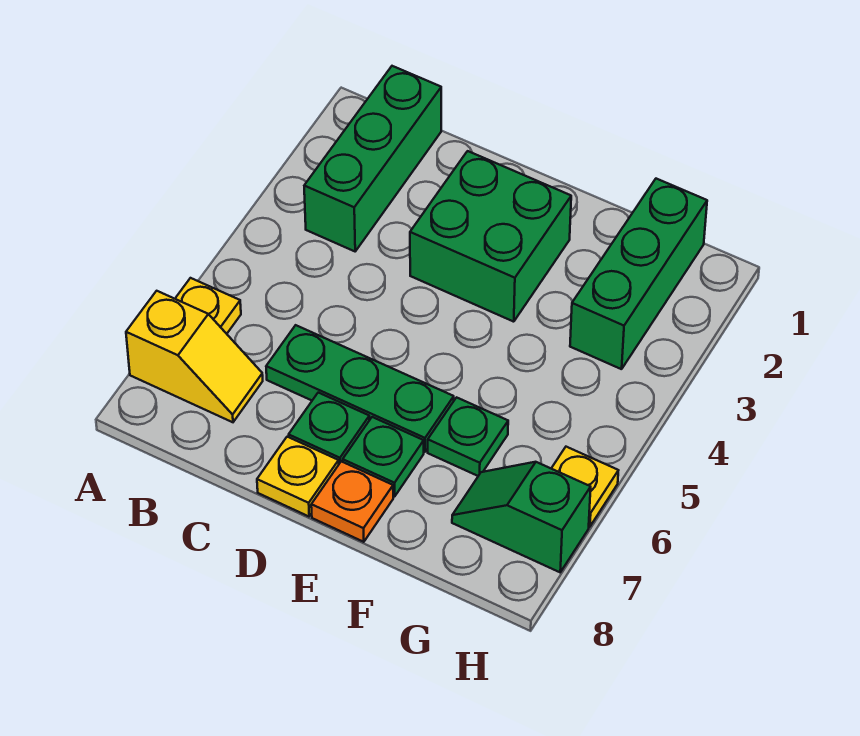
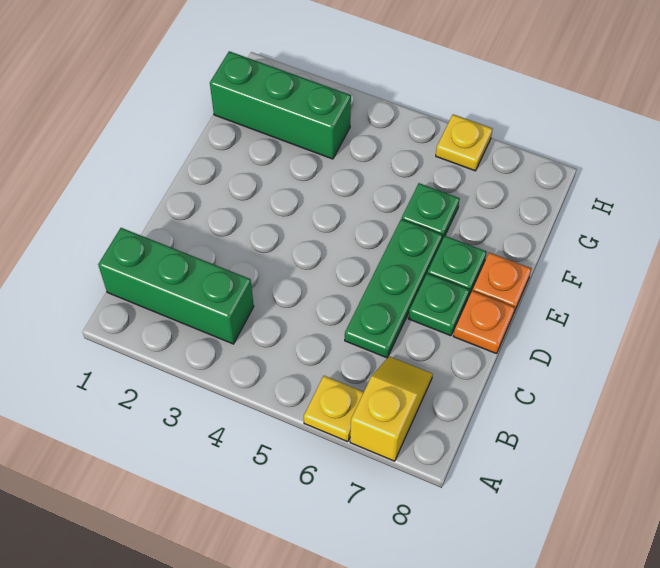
green 2x2 brick [410,151,571,322] -> none
yellow 1x1 plate [257,437,339,516] -> orange 1x1 plate [453,291,515,354]
green 1x2 slope [452,462,591,572] -> none

